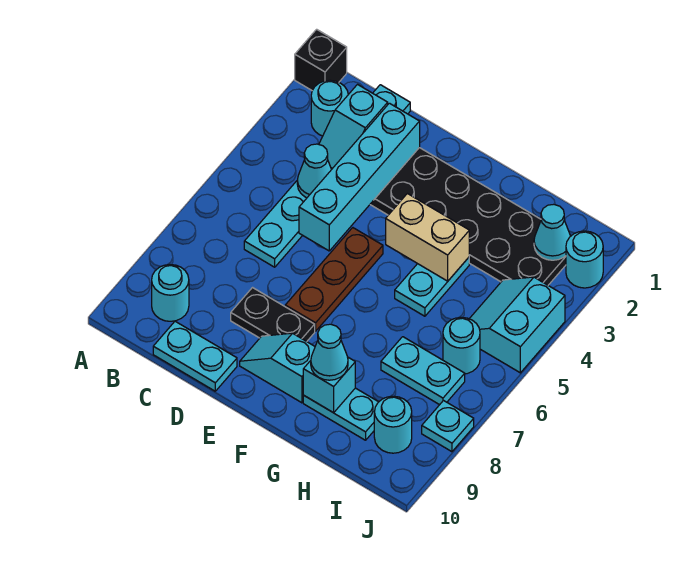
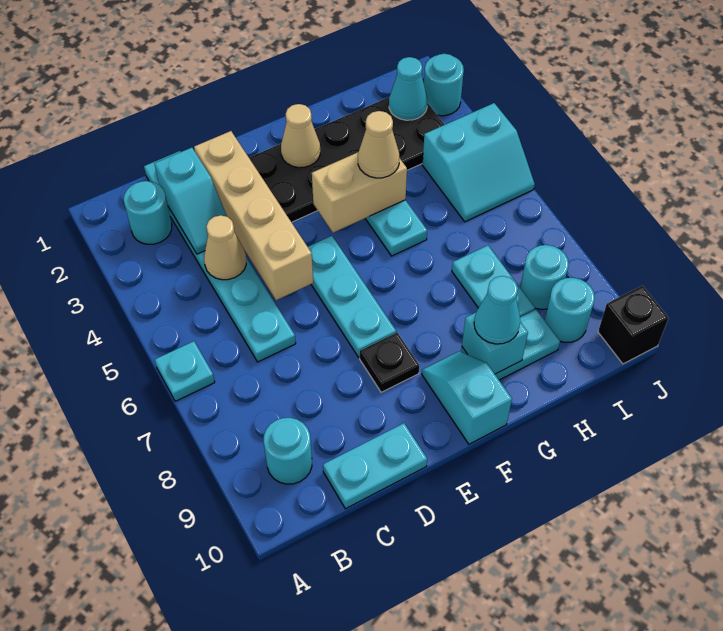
black 1x1 brick [295,29,347,90] -> black 1x1 brick moved to [598,286,668,364]
cyan 1x1 cone [297,144,331,198] -> tan 1x1 cone [204,215,246,280]
cyan 1x4 brick [299,103,420,251] -> tan 1x4 brick [194,131,313,300]
black 1x2 plate [231,288,315,341] -> black 1x1 plate [360,333,419,392]
brown 1x3 plate [285,228,383,331] -> cyan 1x3 plate [308,236,396,357]
cyan 1x2 slope [240,333,315,403] -> cyan 1x2 slope turned to [422,351,512,444]
none -> tan 1x1 cone [281,104,320,168]
none -> tan 1x1 cone [358,111,400,178]
cyan 1x2 plate [381,337,465,405] -> cyan 1x2 plate turned to [452,245,535,317]
cyan 2x2 slope [470,277,565,373] -> cyan 2x2 slope turned to [422,103,535,222]
cyan 1x1 round brick [443,317,480,374] -> cyan 1x1 round brick moved to [520,245,569,309]
cyan 1x1 plate [422,401,474,452] -> cyan 1x1 plate moved to [155,341,215,401]

